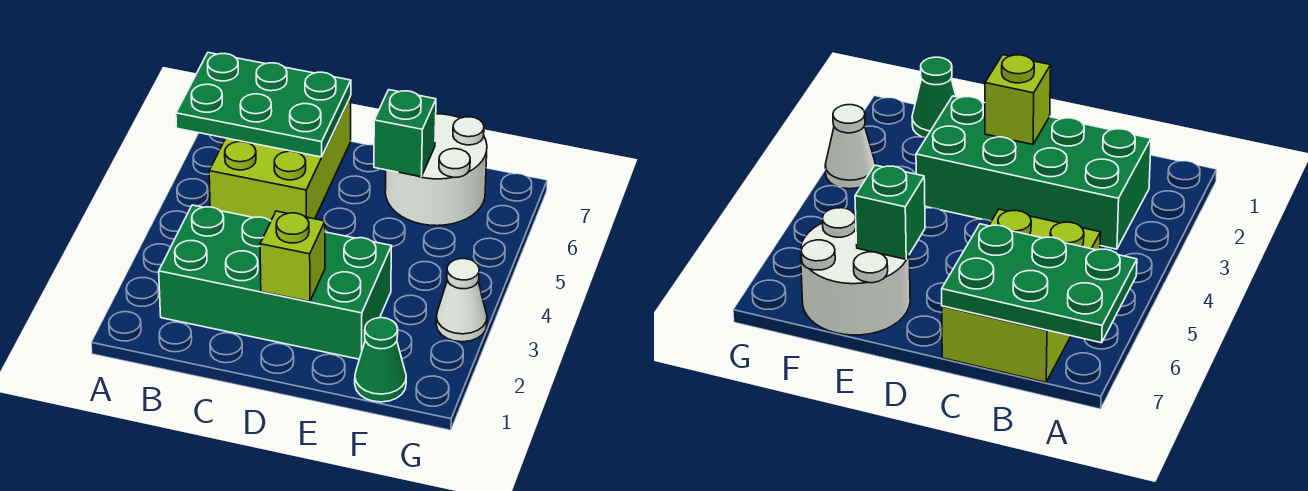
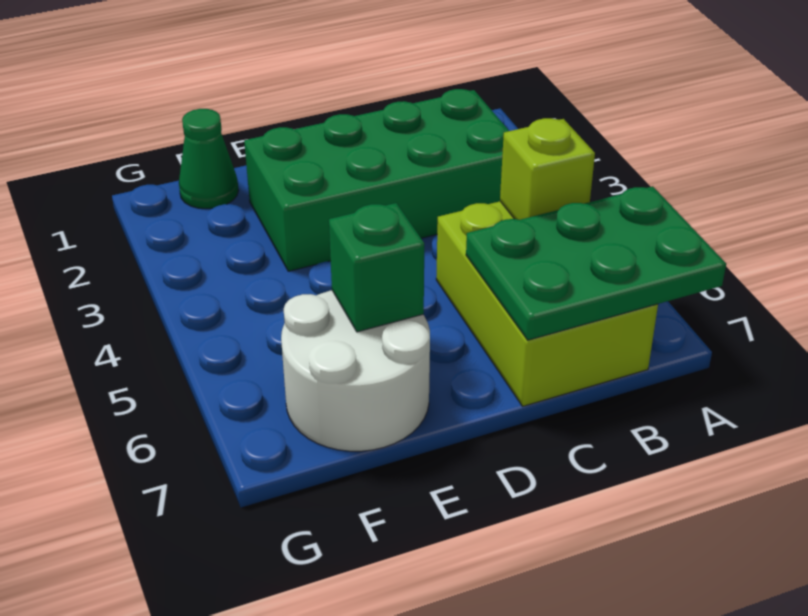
lime 1x1 brick [260,211,325,302] -> lime 1x1 brick moved to [500,118,595,220]
white 1x1 cone [436,259,487,342] -> none

